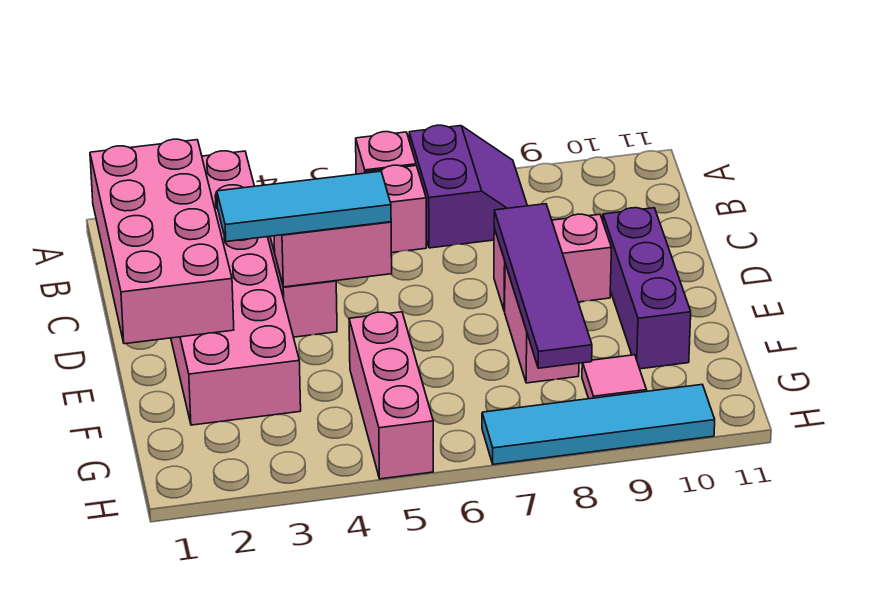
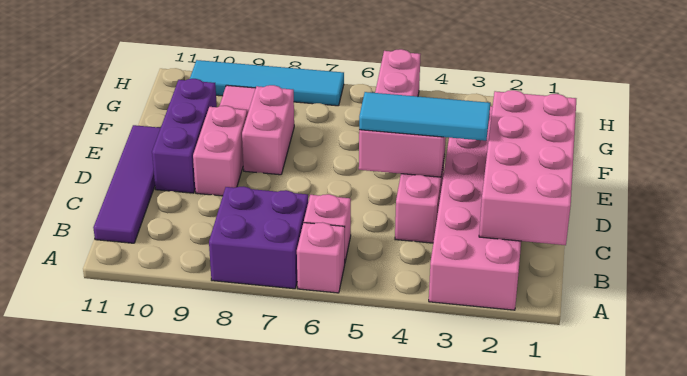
purple 2x2 slope [409,125,527,248] -> purple 2x2 brick [209,186,308,289]
pink 1x2 brick [494,214,611,311] -> pink 1x2 brick turned to [193,106,247,196]
purple 1x4 tile [494,204,592,368] -> purple 1x4 tile moved to [93,125,160,243]

